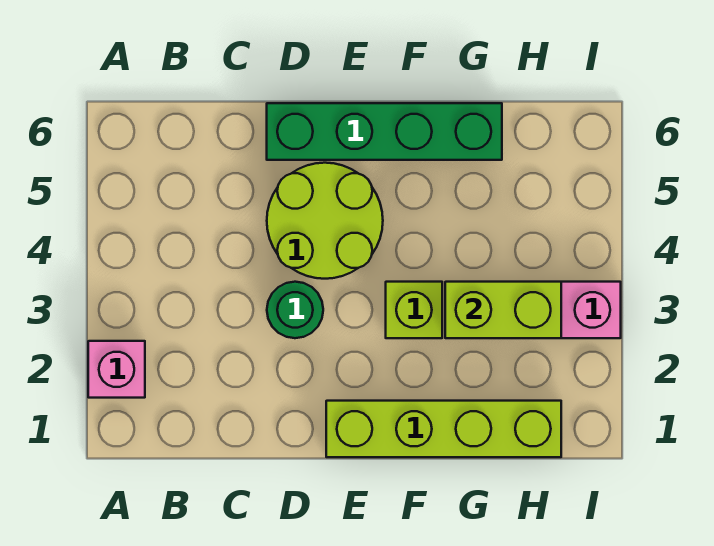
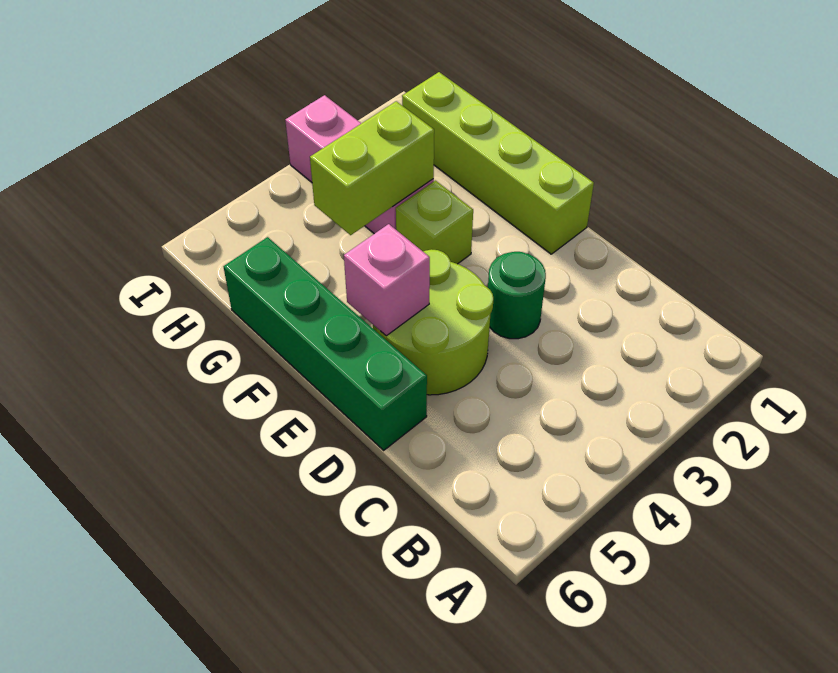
pink 1x1 brick [88,341,145,398] -> pink 1x1 brick moved to [344,224,430,336]
lime 1x2 brick [445,282,561,338] -> lime 1x2 brick turned to [310,101,434,235]

